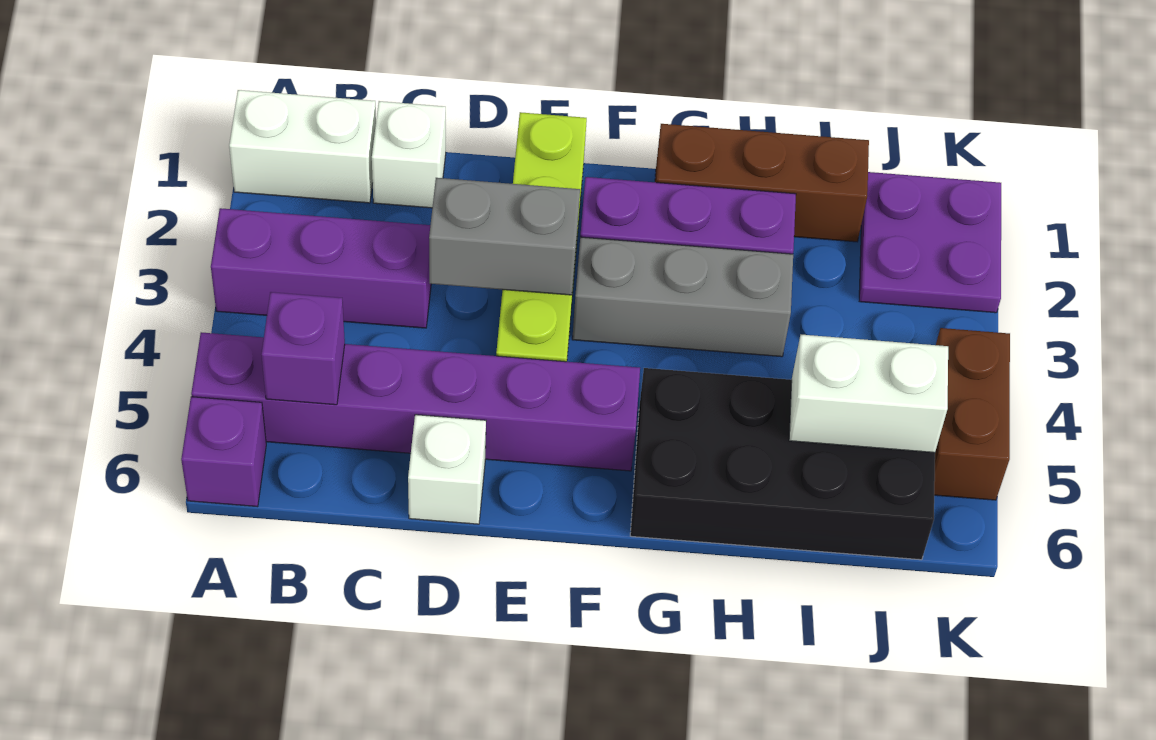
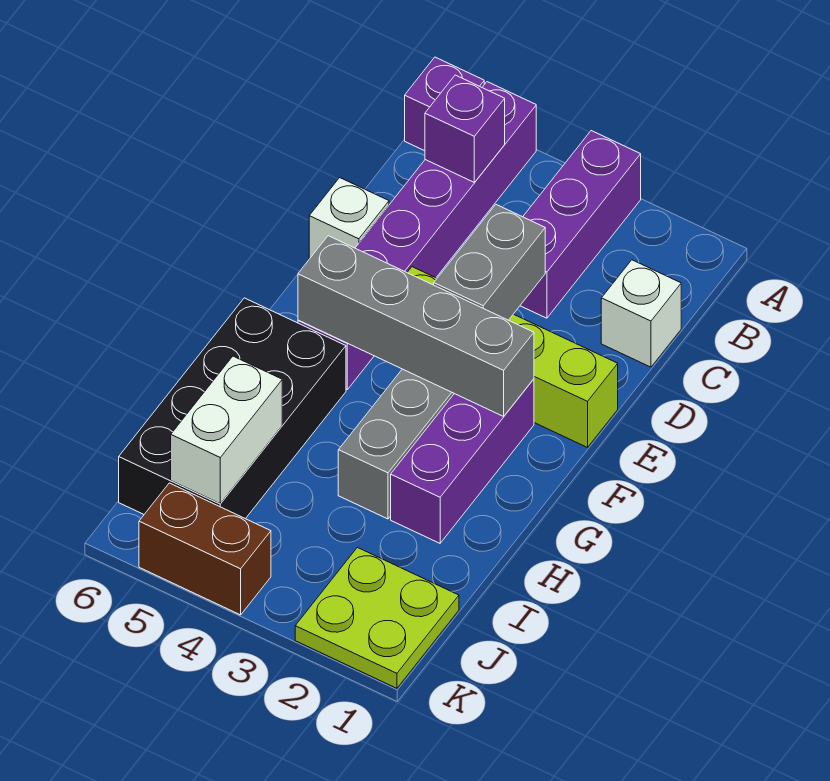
white 1x2 brick [229,90,376,203] -> none
none -> grey 1x4 brick [298,236,534,416]
brown 1x3 brick [655,124,869,242] -> none
purple 2x2 plate [859,172,1001,313] -> lime 2x2 plate [295,547,459,688]

